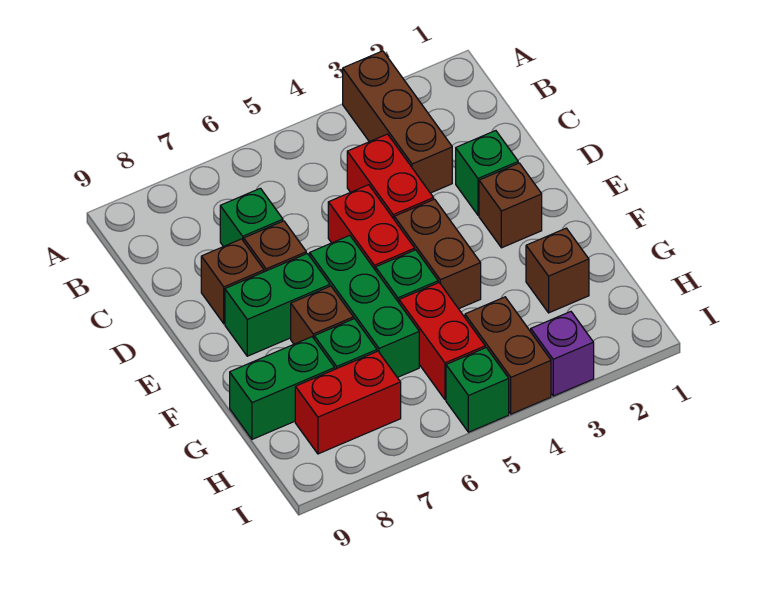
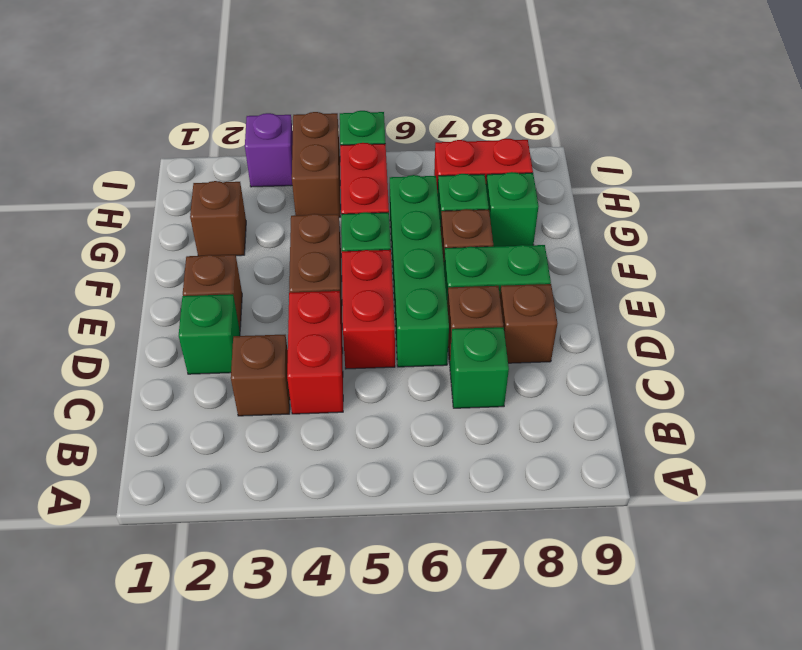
brown 1x3 brick [343,51,452,193] -> brown 1x1 brick [231,335,290,416]
green 1x3 brick [310,235,419,378] -> green 1x4 brick [390,175,449,367]
green 1x2 brick [230,337,335,439] -> green 1x1 brick [486,172,539,247]

